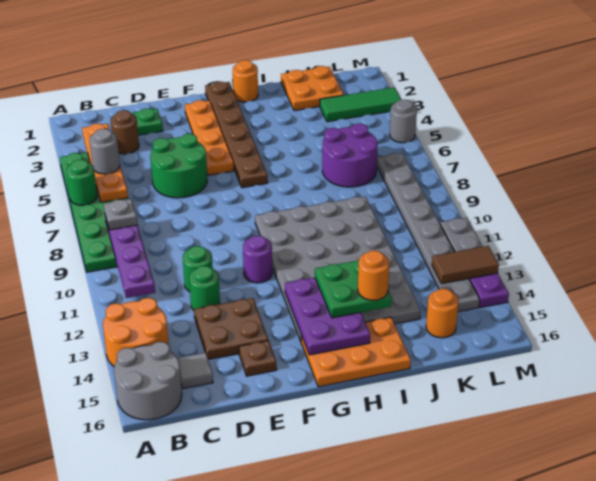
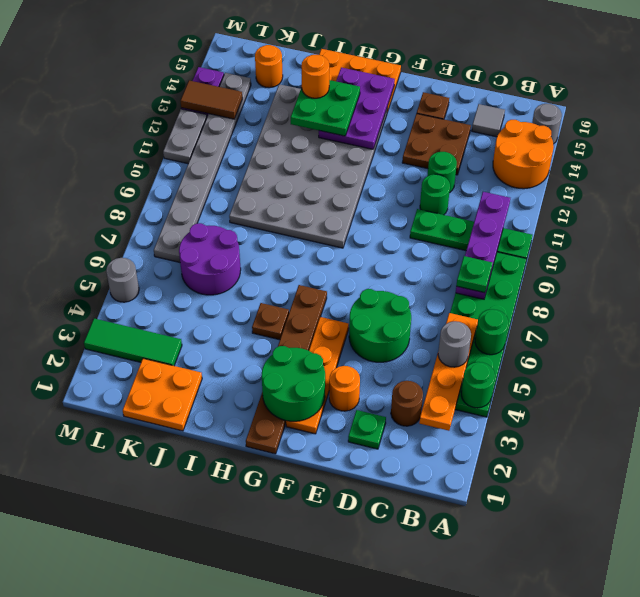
none -> green 1x1 round brick [461,362,495,408]
none -> green 1x4 plate [410,209,532,259]
grey 2x2 round brick [114,342,182,420] -> grey 1x1 round brick [532,104,562,144]
grey 1x1 plate [104,199,137,230] -> green 1x1 plate [456,256,492,293]
none -> green 2x2 round brick [262,346,325,421]
purple 1x1 round brick [243,236,272,283] -> none
orange 1x1 round brick [233,60,258,102] -> orange 1x1 round brick moved to [329,366,360,411]
none -> brown 1x1 plate [252,303,289,340]

